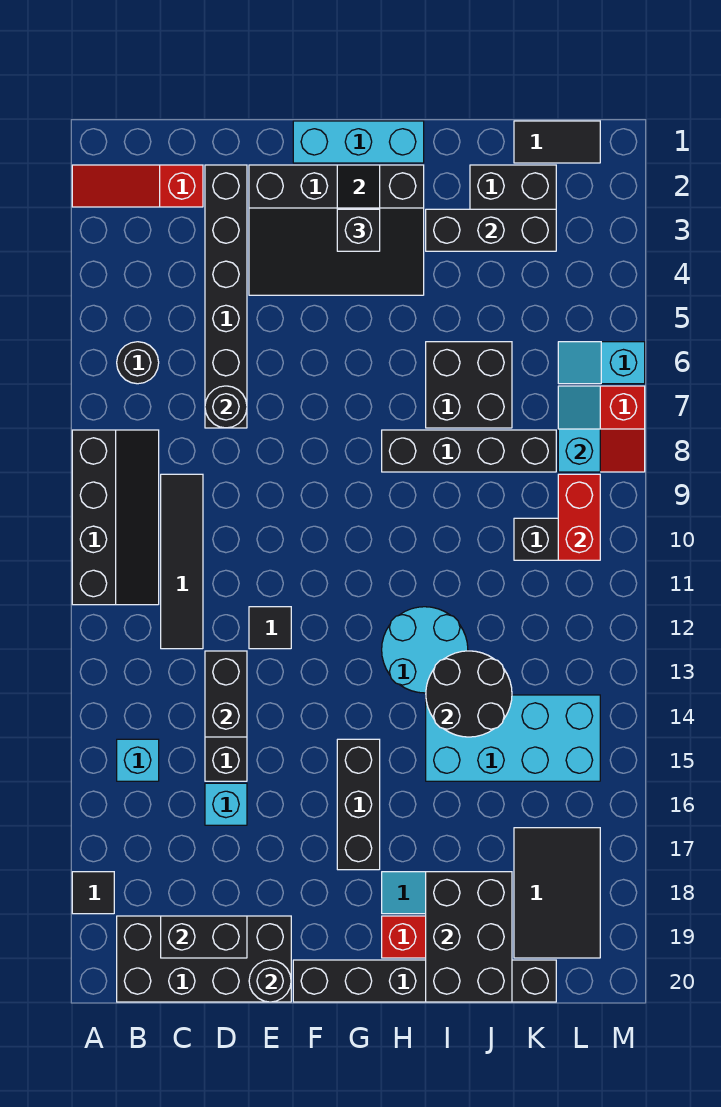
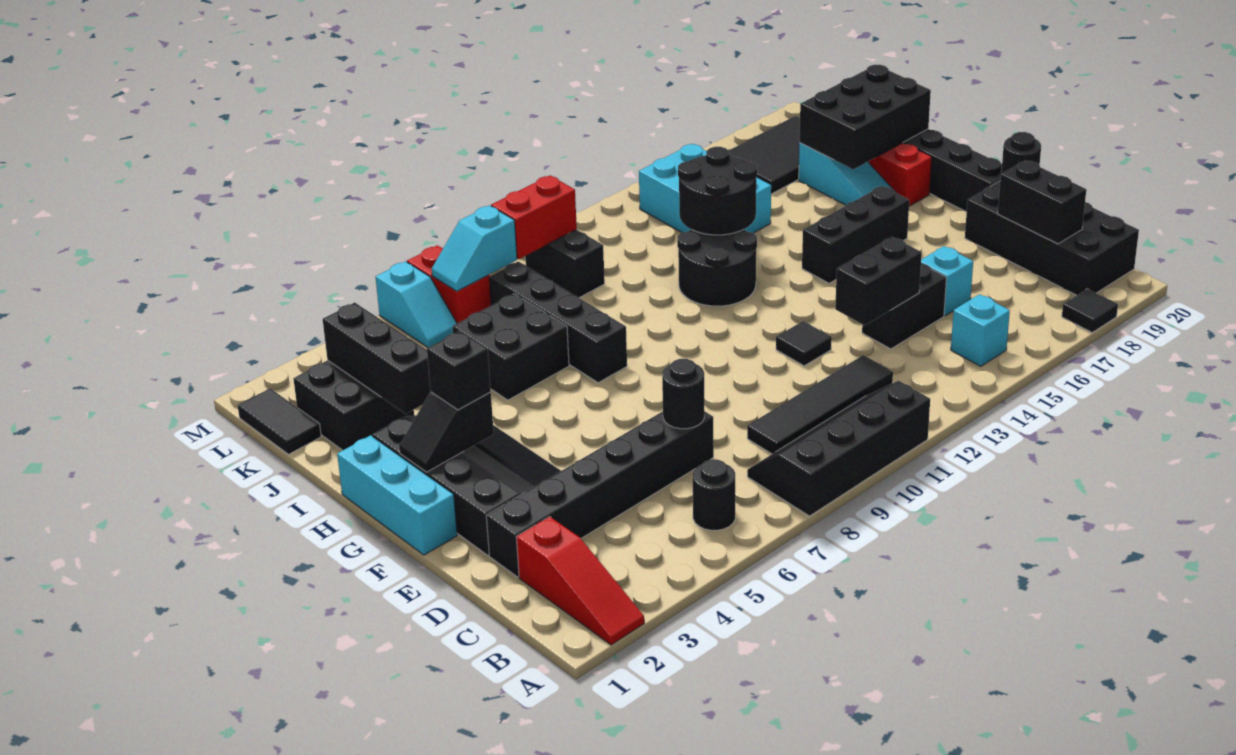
cyan 2x2 round brick [382,607,468,693] -> black 2x2 round brick [677,229,757,306]
cyan 2x4 brick [426,695,600,781] -> cyan 2x3 brick [639,144,771,233]

